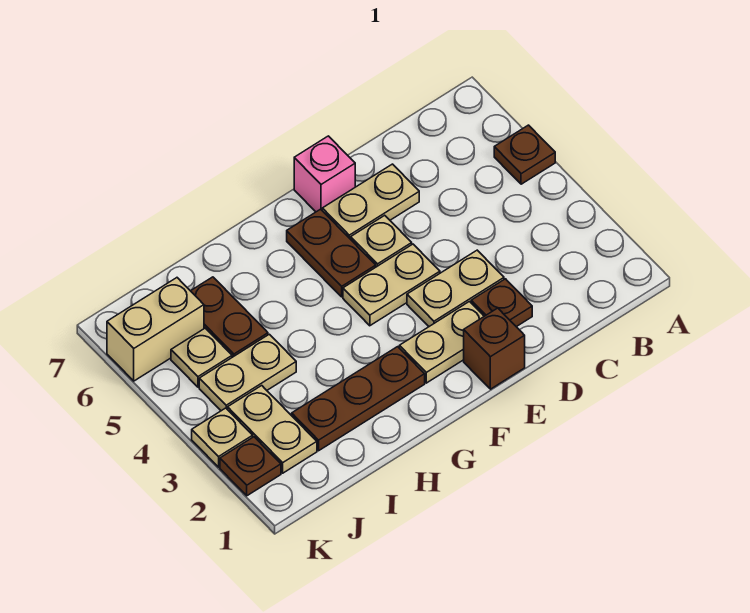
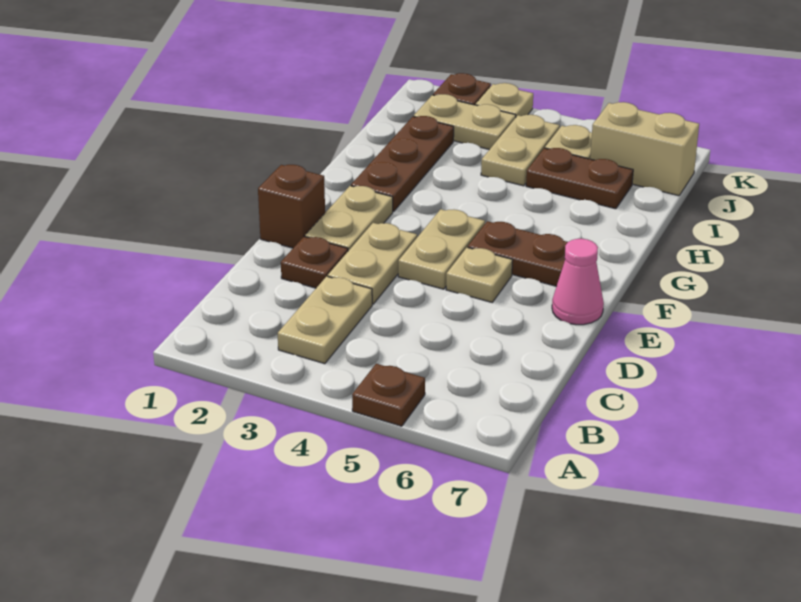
tan 1x2 plate [322,164,419,239] -> tan 1x2 plate moved to [278,276,372,364]
pink 1x1 brick [294,136,355,212] -> pink 1x1 cone [552,239,604,325]
tan 1x2 brick [107,278,204,381] -> tan 1x2 brick turned to [590,102,699,196]

